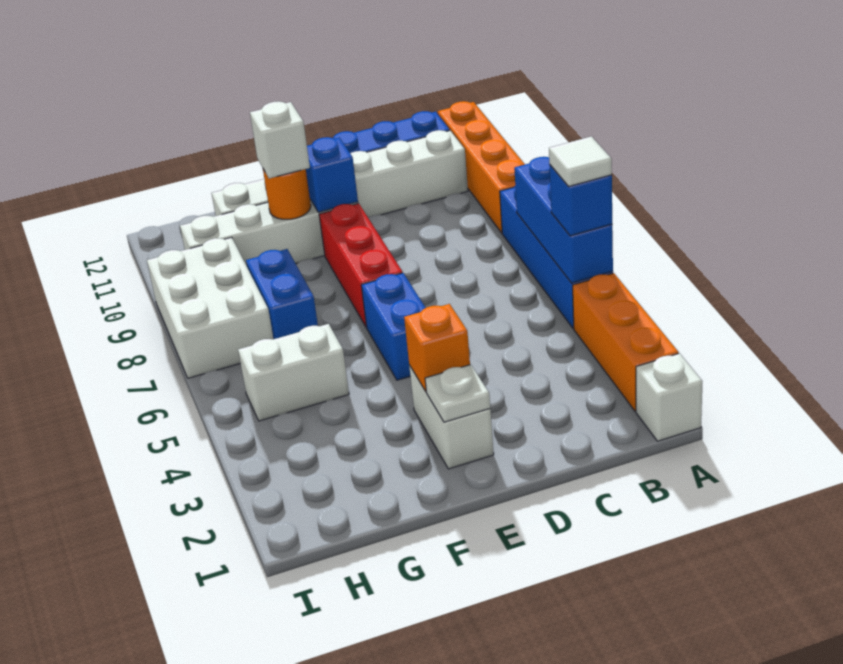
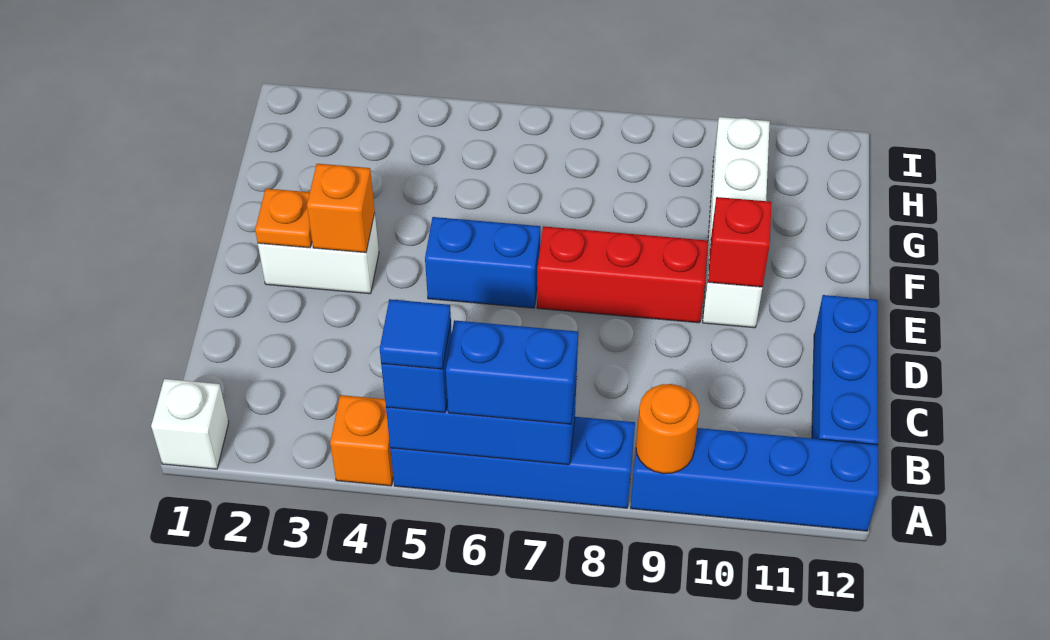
orange 1x3 brick [573,273,679,411] -> orange 1x1 brick [330,395,393,486]
white 1x1 tile [549,136,612,187] -> blue 1x1 tile [380,299,451,369]
orange 1x4 brick [438,101,525,233] -> blue 1x4 brick [631,428,878,531]
white 1x6 brick [212,130,468,217] -> none
white 1x1 plate [425,365,490,422] -> orange 1x1 plate [255,189,312,248]
blue 1x1 brick [306,137,358,212] -> red 1x1 brick [708,197,771,287]
orange 1x1 round brick [263,169,311,219] -> orange 1x1 round brick moved to [636,384,699,474]
white 1x1 brick [250,101,310,179] -> none
white 1x2 brick [238,324,349,421] -> none
blue 1x2 brick [246,249,318,339] -> blue 1x2 brick moved to [446,320,578,424]
white 2x3 brick [147,237,273,378] -> none

